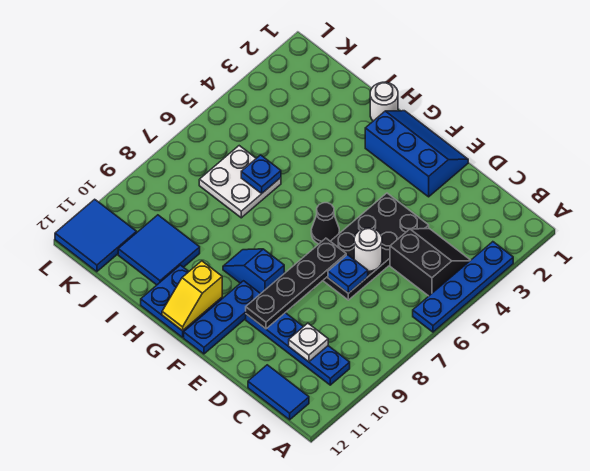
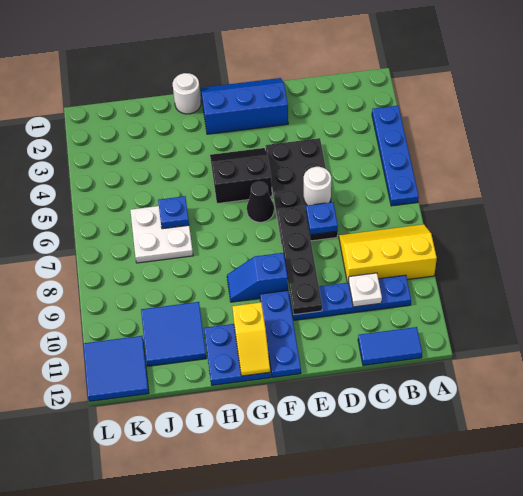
none -> yellow 2x3 slope [339,224,437,283]
black 2x2 slope [390,229,471,296] -> black 2x2 slope moved to [210,148,272,204]

